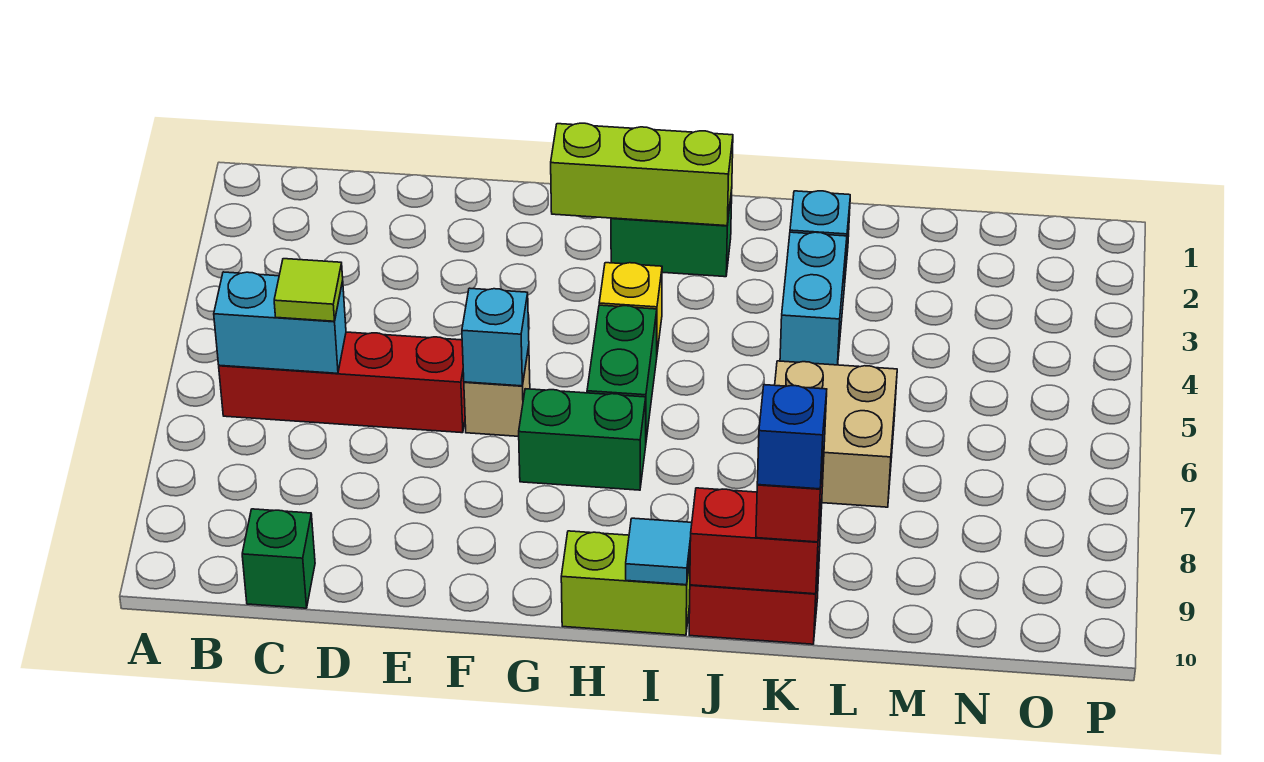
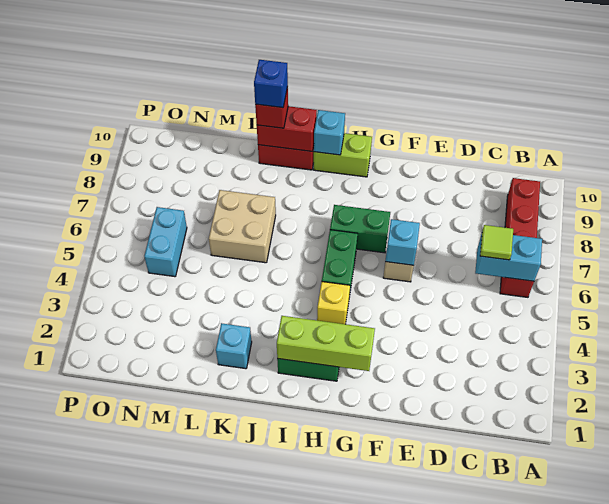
red 1x4 brick [219,332,465,433] -> red 1x4 brick turned to [500,178,540,297]
green 1x1 brick [242,509,315,608] -> none
cyan 1x1 tile [626,518,692,585] -> cyan 1x1 brick [314,110,345,155]
cyan 1x2 brick [780,232,847,365] -> cyan 1x2 brick moved to [144,207,187,277]

